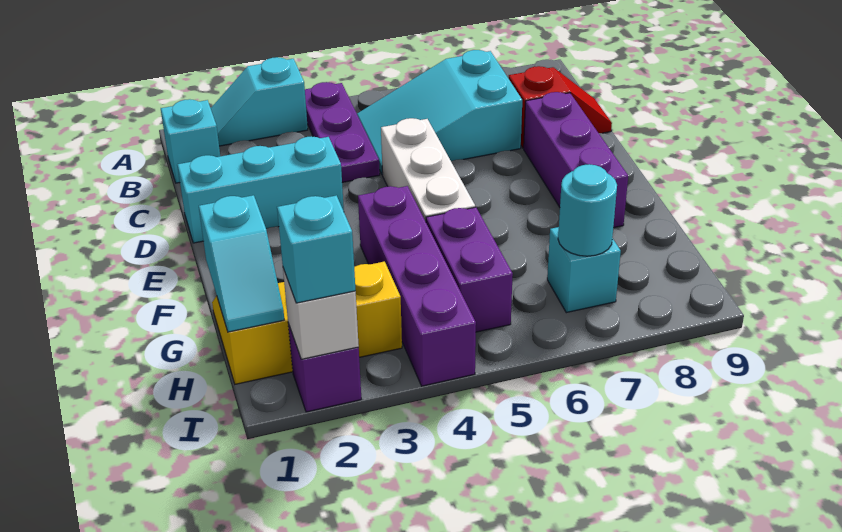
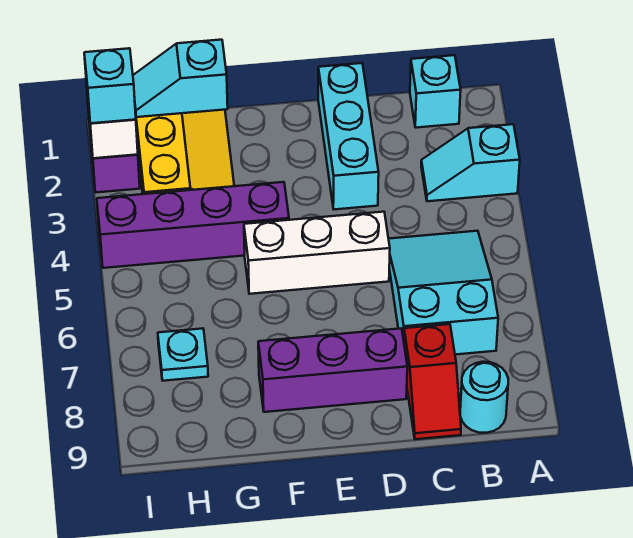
cyan 1x2 slope [211,57,308,146] -> cyan 1x2 slope turned to [421,124,520,201]
purple 1x3 plate [305,82,380,182] -> none
purple 1x2 brick [426,207,513,332] -> none
cyan 1x1 brick [547,227,621,313] -> cyan 1x1 plate [158,329,208,381]
cyan 1x1 round brick [558,164,617,256] -> cyan 1x1 round brick moved to [460,362,508,433]

